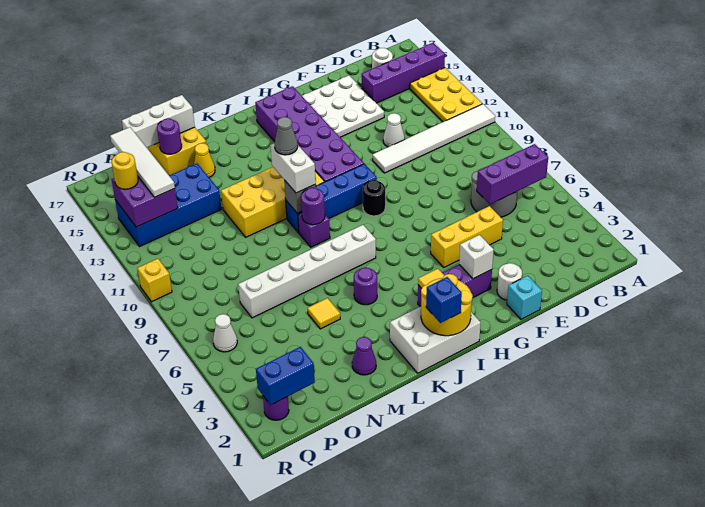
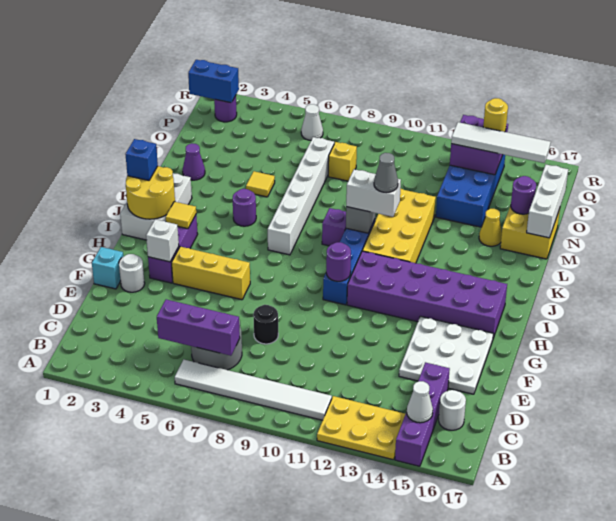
white 1x6 tile [373,104,495,173] -> white 1x6 tile turned to [175,360,332,420]
purple 1x3 brick [477,144,548,204] -> purple 1x3 brick turned to [157,299,240,356]
yellow 1x3 brick [431,206,503,267] -> yellow 1x3 brick turned to [171,247,250,300]
white 1x1 cone [383,113,405,147] -> white 1x1 cone moved to [406,381,433,423]
black 1x1 round brick [363,180,385,216] -> black 1x1 round brick moved to [253,305,278,344]
purple 1x1 round brick [301,188,325,225] -> purple 1x1 round brick moved to [326,242,351,281]
blue 1x2 brick [256,347,315,405] -> blue 1x2 brick turned to [188,60,239,103]
yellow 1x1 brick [137,259,172,302] -> yellow 1x1 brick moved to [328,142,357,181]

